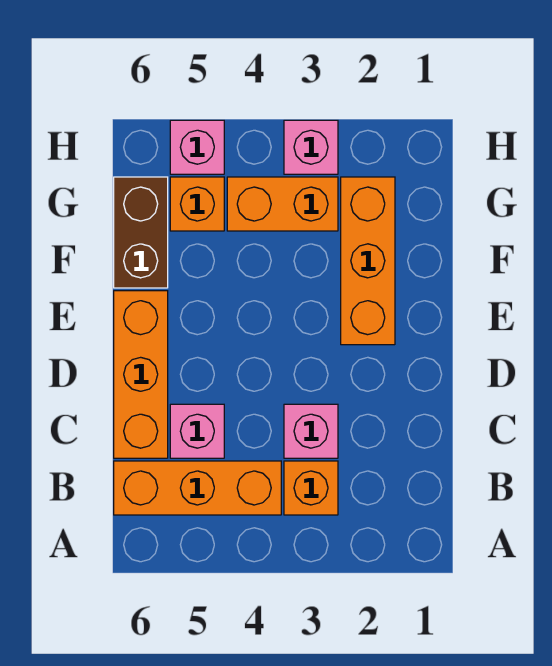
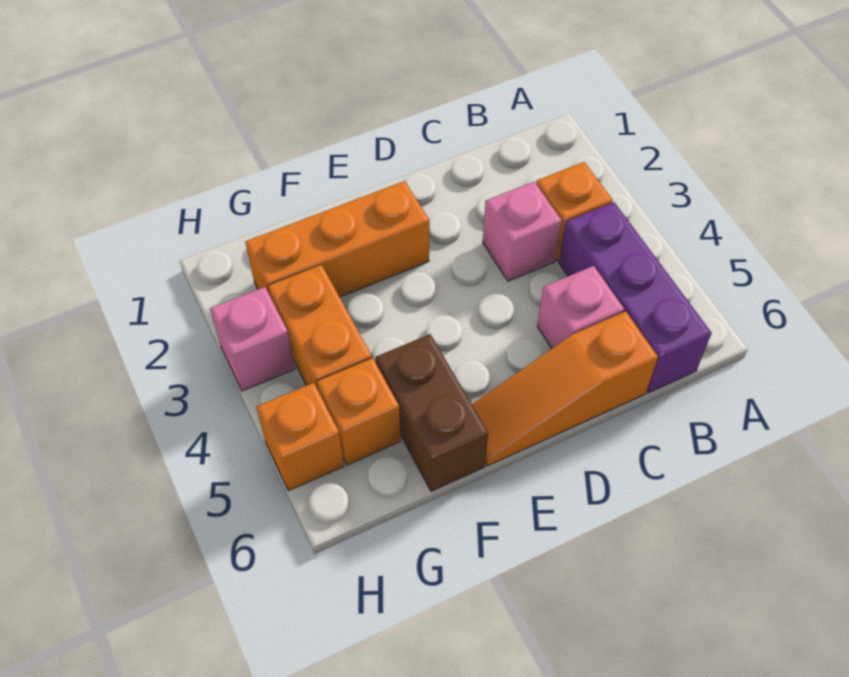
orange 1x3 brick [114,461,281,515] -> purple 1x3 brick [559,202,712,393]
orange 1x3 brick [114,291,168,458] -> orange 1x3 slope [472,311,658,466]
brown 1x2 brick [114,177,168,288] -> brown 1x2 brick turned to [376,334,488,491]
pink 1x1 brick [170,120,224,174] -> orange 1x1 brick [257,383,344,491]

